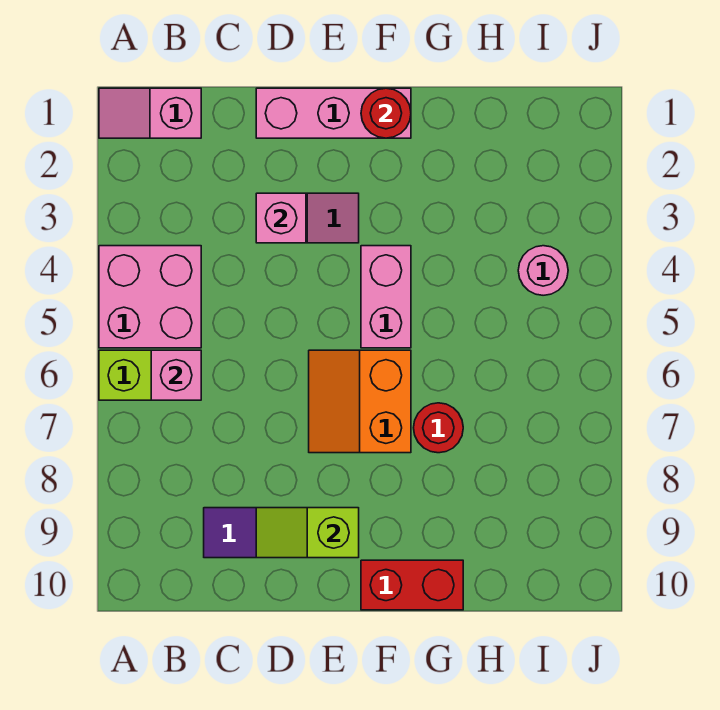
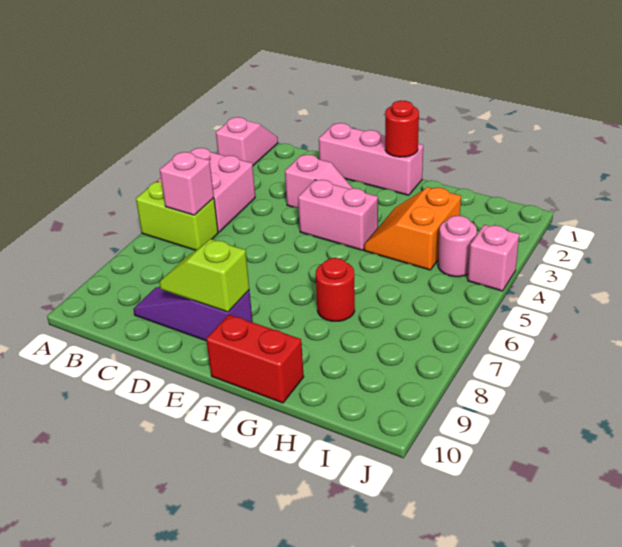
pink 1x2 slope [99,88,201,138] -> pink 1x2 slope turned to [216,117,278,165]
pink 1x1 brick [256,193,306,243] -> pink 1x1 brick moved to [468,225,519,291]
orange 2x2 slope [309,350,411,453] -> orange 2x2 slope moved to [364,187,461,270]
pink 1x2 brick [361,246,411,348] -> pink 1x2 brick turned to [298,180,378,250]

